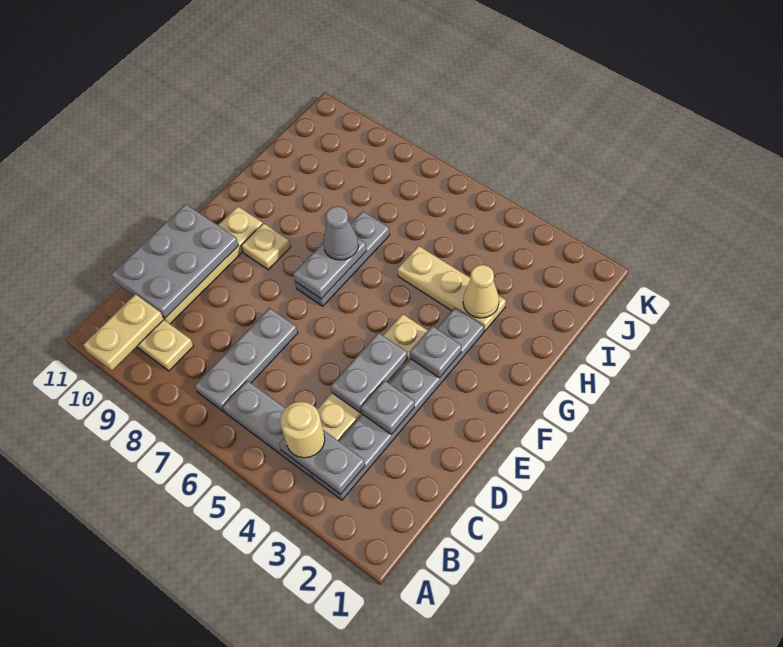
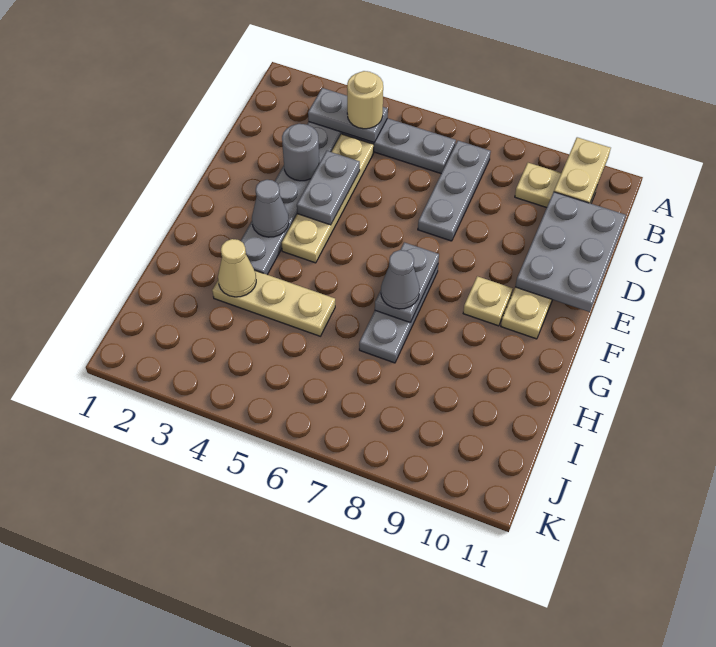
grey 1x1 plate [361,381,415,434] -> grey 1x1 round brick [282,124,319,181]
grey 1x1 plate [410,326,462,378] -> grey 1x1 cone [252,180,289,237]

